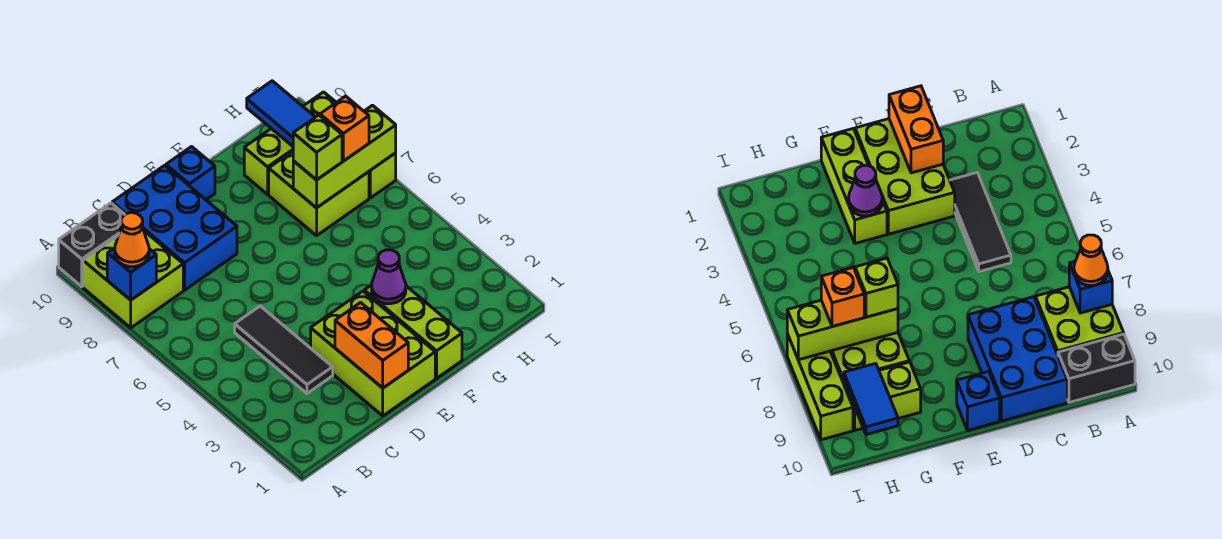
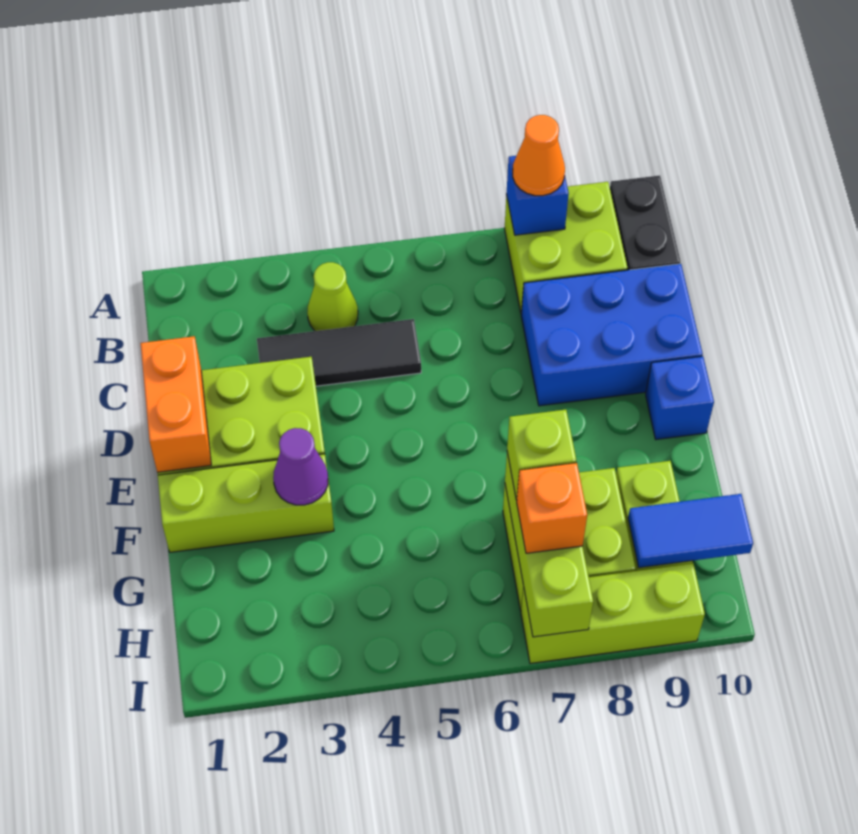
none -> lime 1x1 cone [307,262,358,331]
orange 1x2 brick [335,303,408,388] -> orange 1x2 brick turned to [141,336,211,472]

